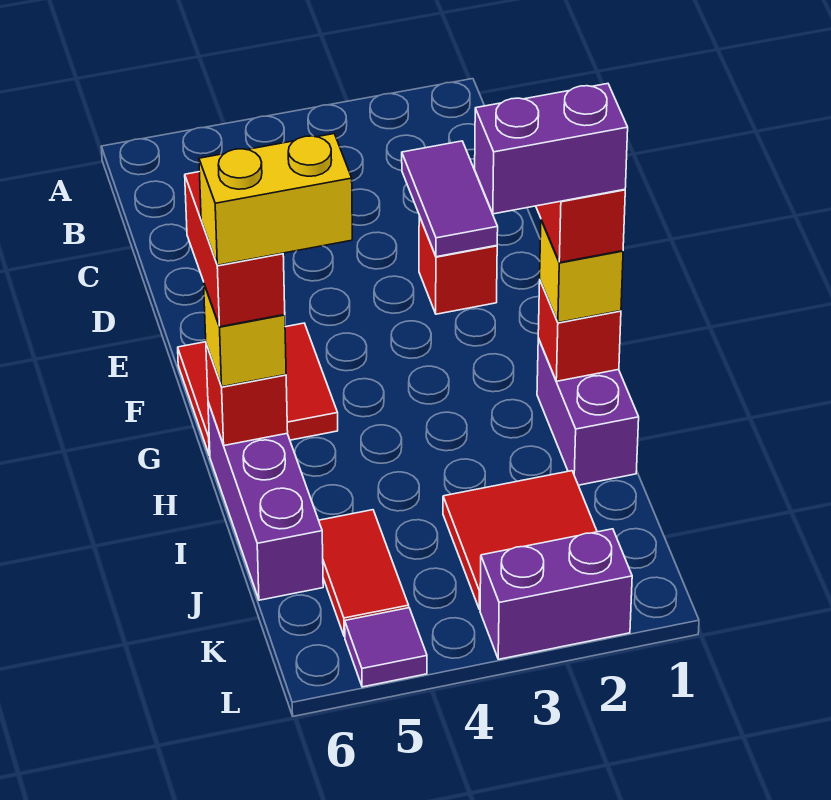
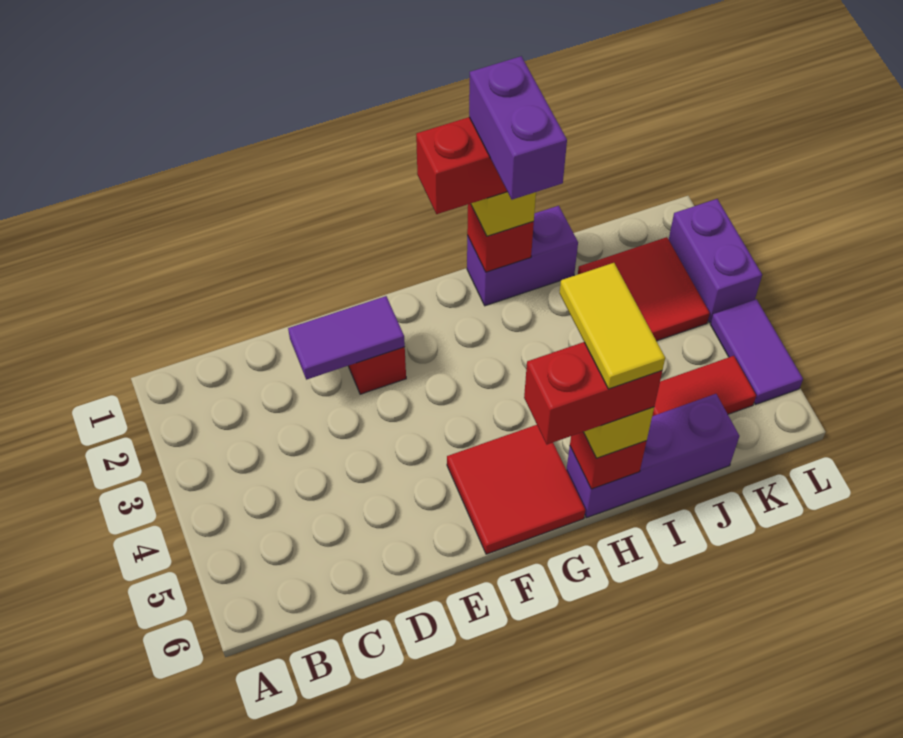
yellow 1x2 brick [199,134,352,265] -> yellow 1x2 tile [560,263,665,389]
purple 1x1 tile [345,608,427,687] -> purple 1x2 tile [711,299,803,404]

